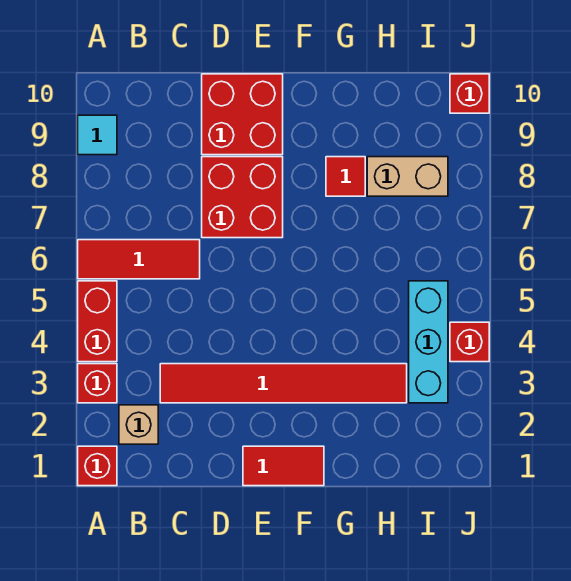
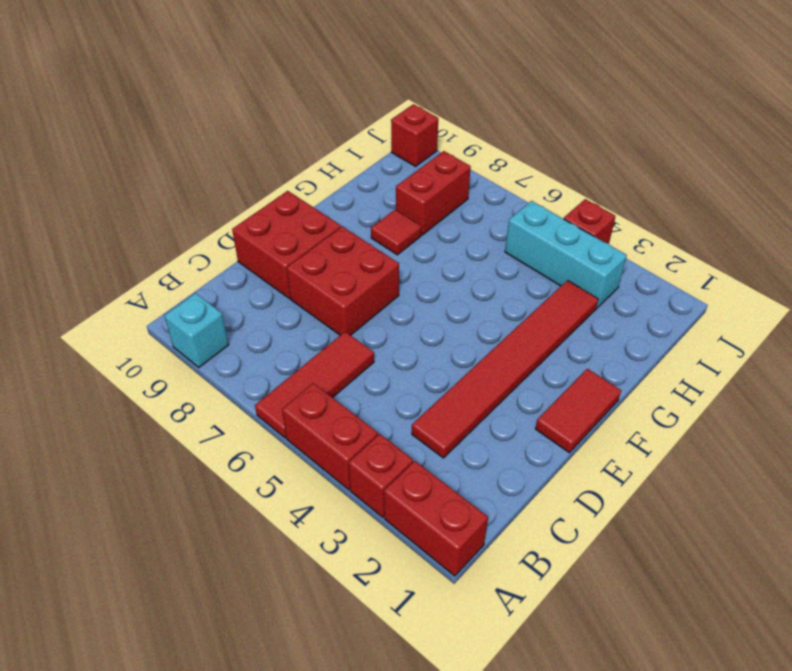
red 1x1 brick [78,446,117,486] -> red 1x2 brick [384,461,488,576]
cyan 1x1 tile [78,115,117,155] -> cyan 1x1 brick [164,293,229,367]
tan 1x1 brick [119,405,158,444] -> none
tan 1x2 brick [367,157,448,196] -> red 1x2 brick [396,151,471,235]

